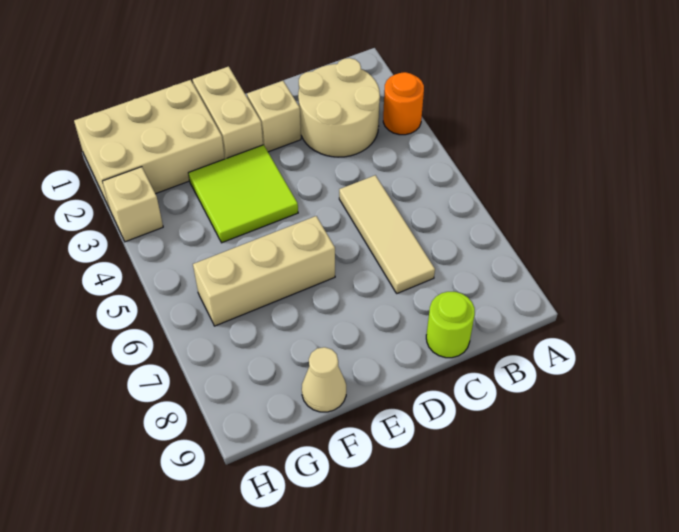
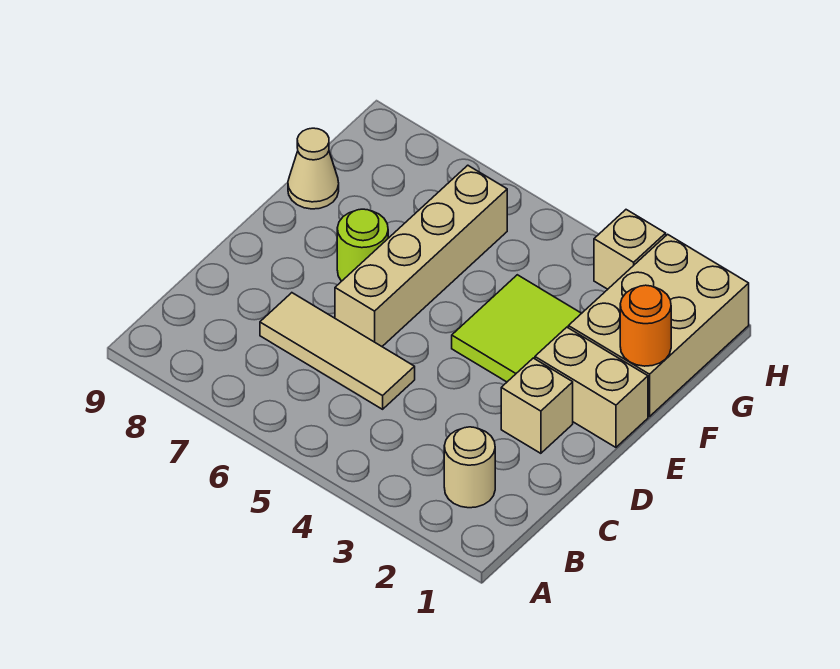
orange 1x1 round brick [383,72,424,135] -> orange 1x1 round brick moved to [620,285,671,366]
tan 2x2 round brick [298,58,380,157] -> tan 1x1 round brick [444,427,495,508]
lime 1x1 round brick [426,292,475,358] -> lime 1x1 round brick moved to [337,209,388,281]
tan 1x3 brick [193,216,335,326] -> tan 1x4 brick [335,165,507,346]

